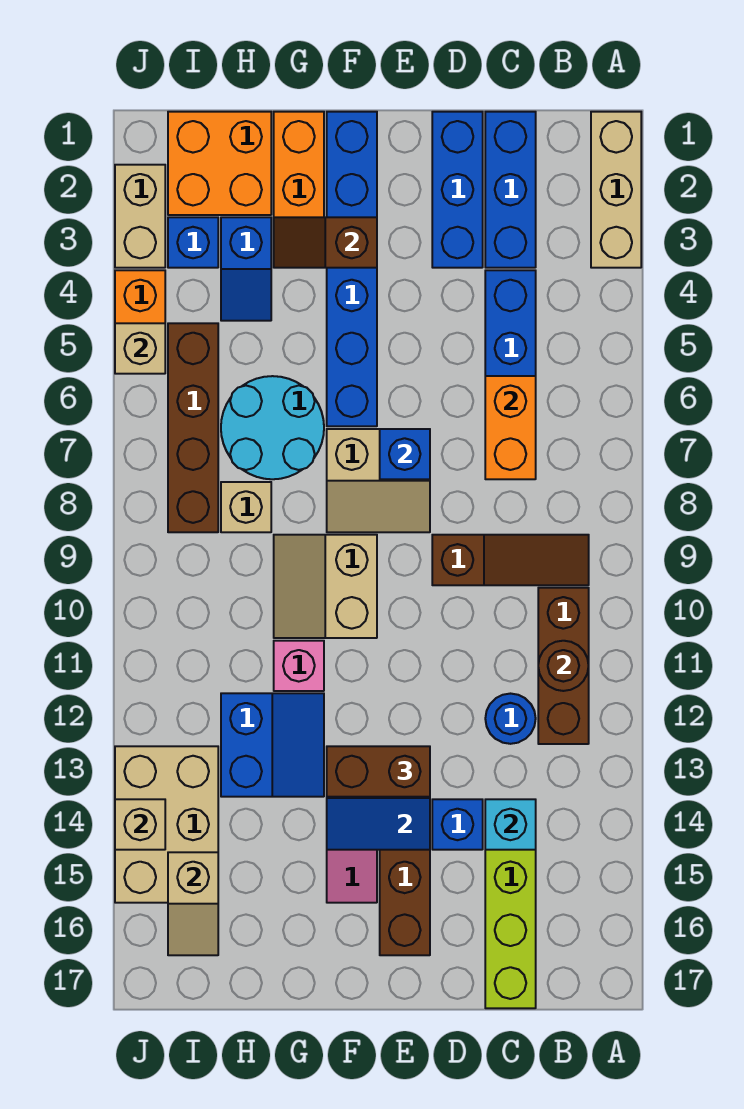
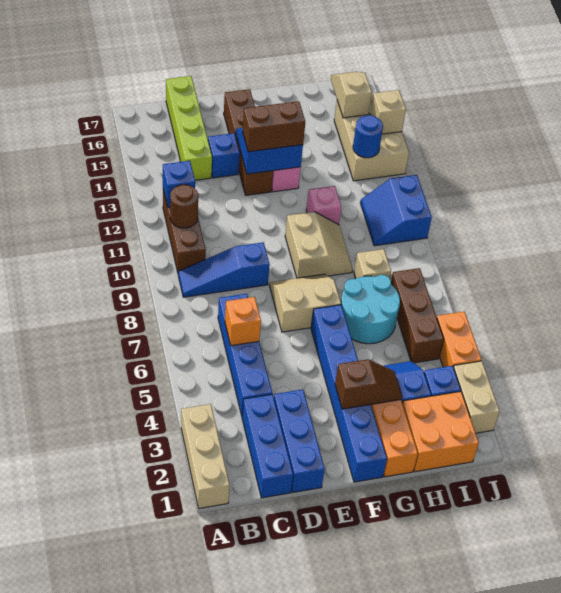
brown 1x3 slope [432,535,589,585] -> blue 1x3 slope [178,242,270,297]
orange 1x2 brick [485,376,536,479] -> orange 1x1 brick [225,297,261,346]
blue 1x1 round brick [485,694,536,744] -> blue 1x1 round brick moved to [353,115,383,158]
cyan 1x1 brick [485,799,536,850] -> none
blue 1x1 brick [380,429,430,479] -> blue 1x1 brick moved to [163,161,195,207]
blue 2x2 slope [221,693,324,797] -> blue 2x2 slope moved to [361,175,432,246]
brown 1x4 brick [168,323,218,532] -> brown 1x3 brick [391,268,444,363]
tan 1x1 brick [115,323,165,374] -> none

